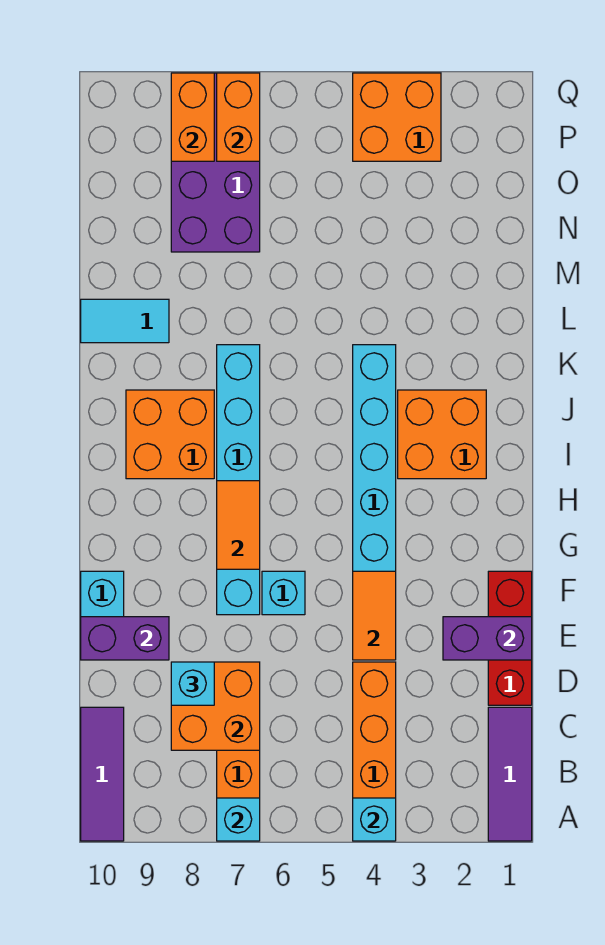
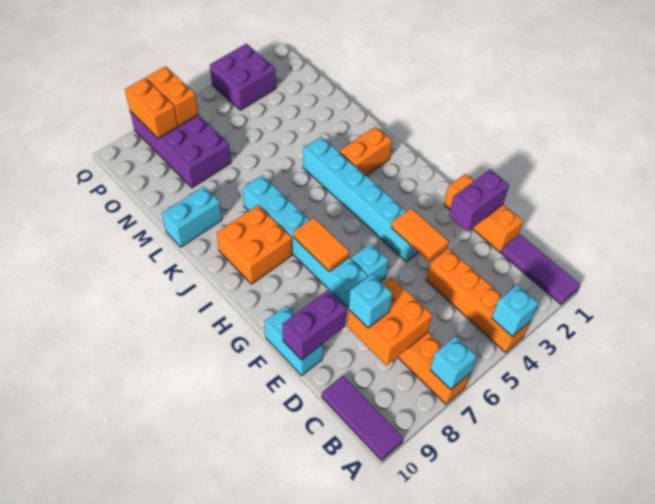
red 1x3 brick [488,571,532,705] -> orange 1x3 brick [444,174,523,252]
orange 2x2 brick [398,390,486,479] -> orange 1x2 brick [339,127,392,176]
cyan 1x2 tile [81,299,169,343] -> cyan 1x2 brick [162,187,222,247]
orange 2x2 brick [353,73,441,161] -> purple 2x2 brick [210,44,276,110]

